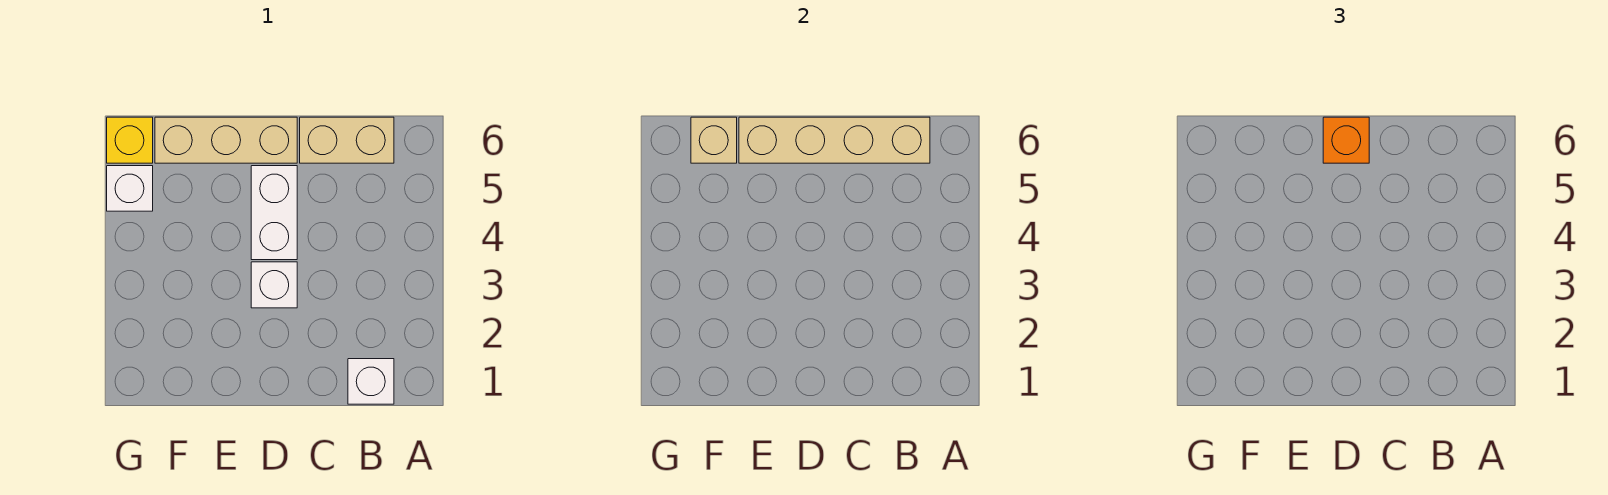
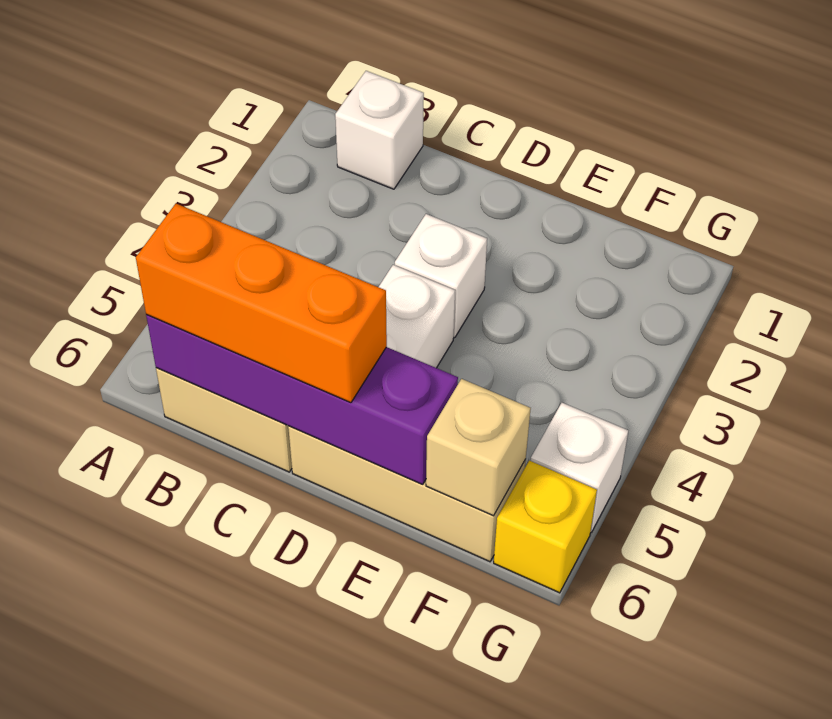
tan 1x4 brick [739,117,930,163] -> purple 1x4 brick [146,315,458,484]
orange 1x1 brick [1323,117,1369,163] -> orange 1x3 brick [136,204,387,403]

